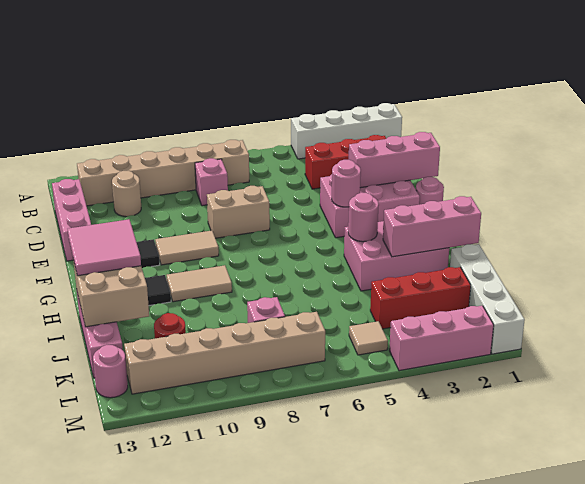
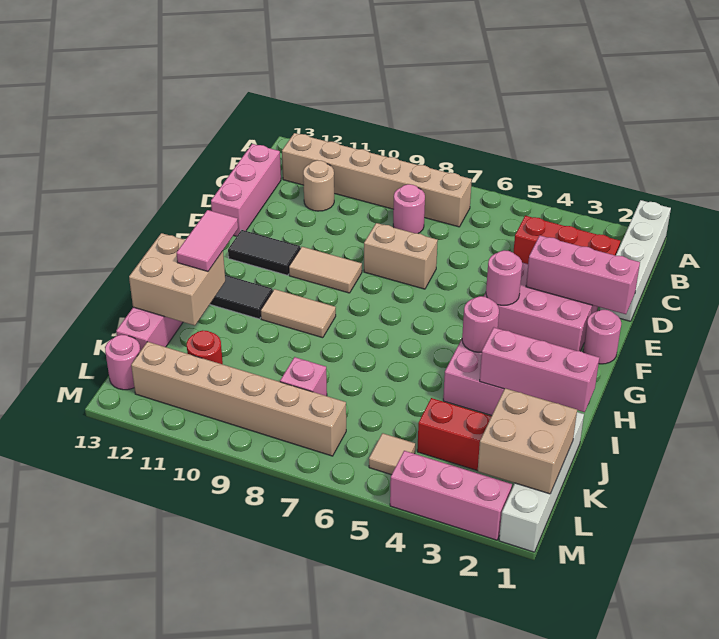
white 1x4 brick [291,103,402,159] -> white 1x4 brick turned to [600,200,671,321]
pink 1x1 brick [195,158,228,206] -> pink 1x1 round brick [393,184,425,233]
pink 2x2 tile [68,219,141,276] -> pink 1x2 tile [177,210,238,271]
none -> tan 2x2 brick [478,388,577,494]

